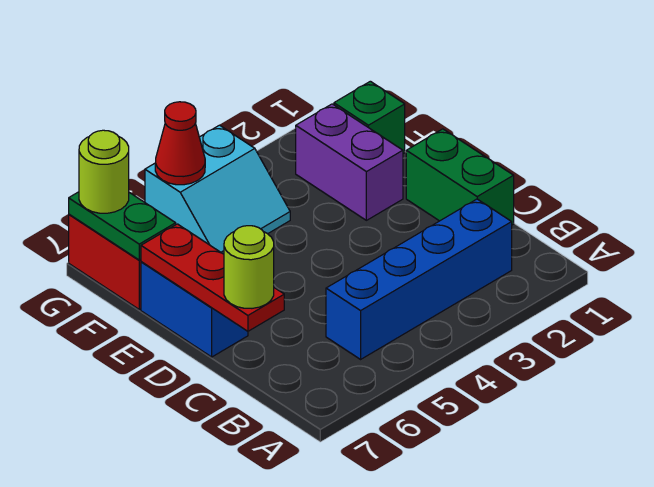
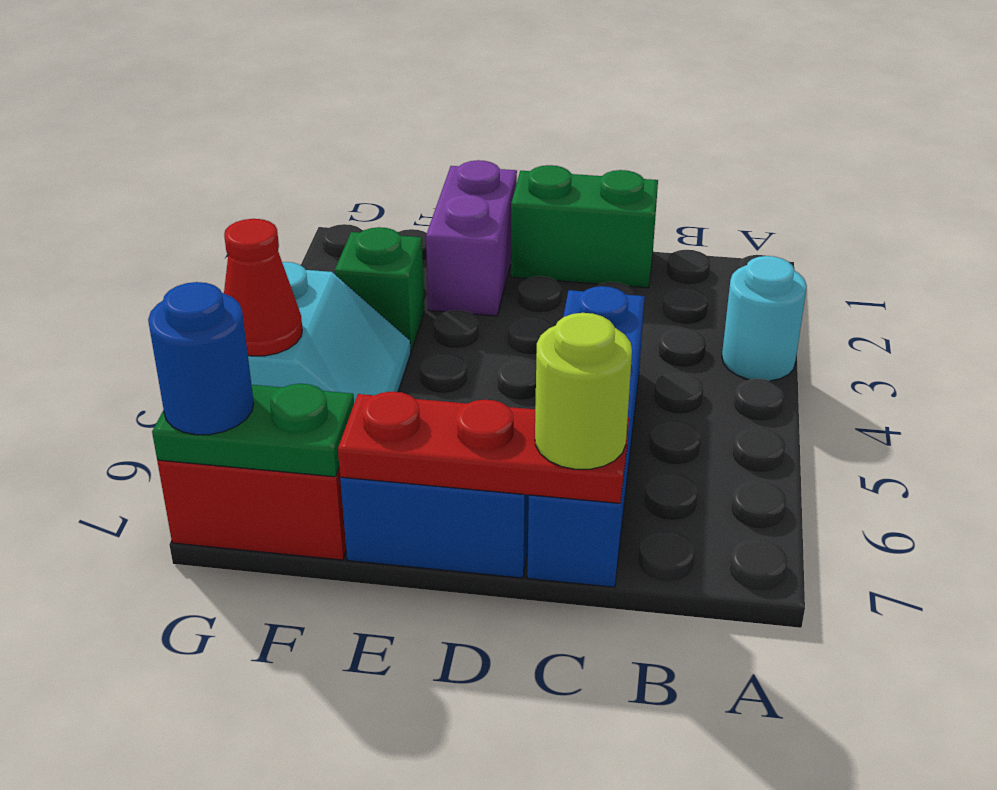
none -> cyan 1x1 round brick [722,256,807,381]
blue 1x4 brick [326,199,512,359] -> blue 1x4 brick moved to [527,286,645,587]
purple 1x2 brick [296,104,403,220] -> purple 1x2 brick turned to [426,160,517,316]
green 1x1 brick [334,81,405,154] -> green 1x1 brick moved to [335,227,424,351]
lime 1x1 round brick [79,130,129,213] -> blue 1x1 round brick [148,282,254,435]

